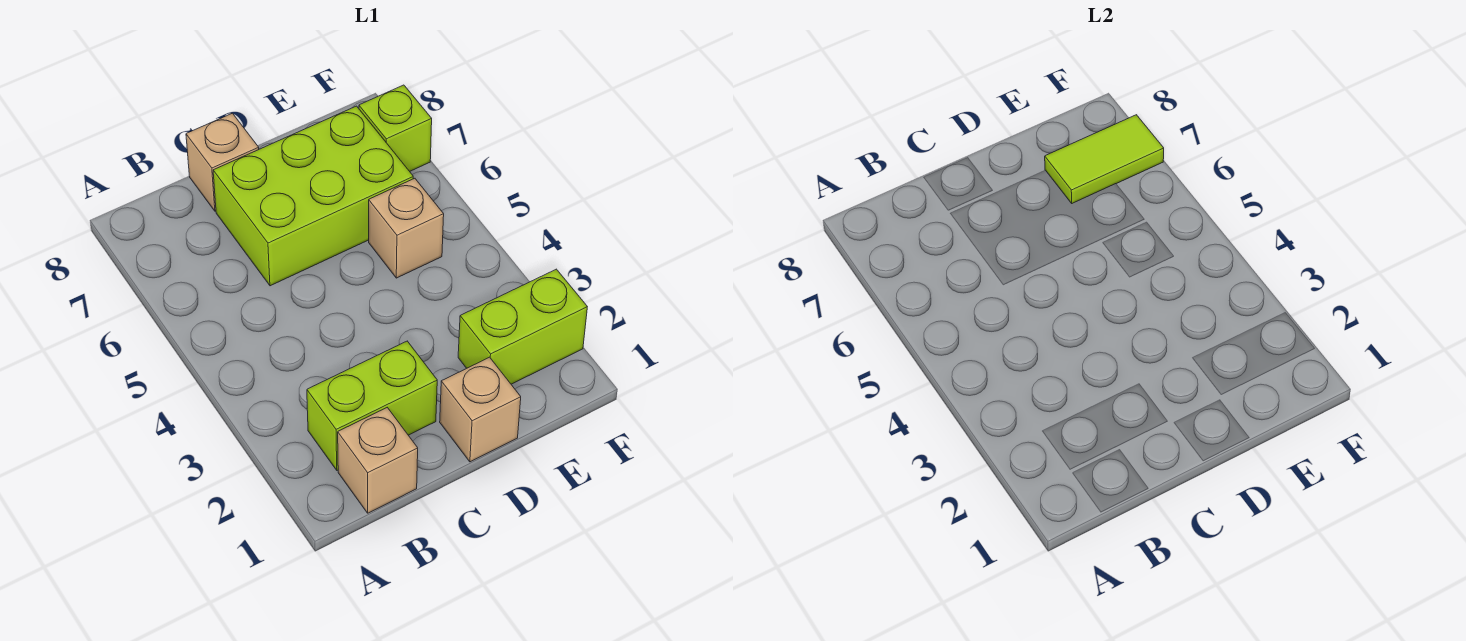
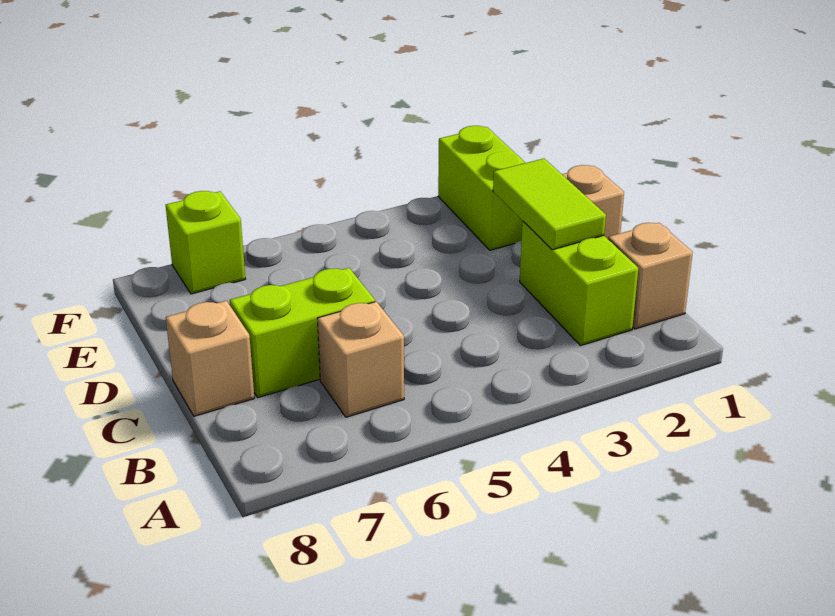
lime 2x3 brick [213,106,413,286] -> lime 1x2 brick [230,268,375,398]
tan 1x1 brick [369,178,444,278] -> tan 1x1 brick moved to [317,302,404,417]
lime 1x2 tile [1045,115,1164,203] -> lime 1x2 tile moved to [493,158,606,250]

